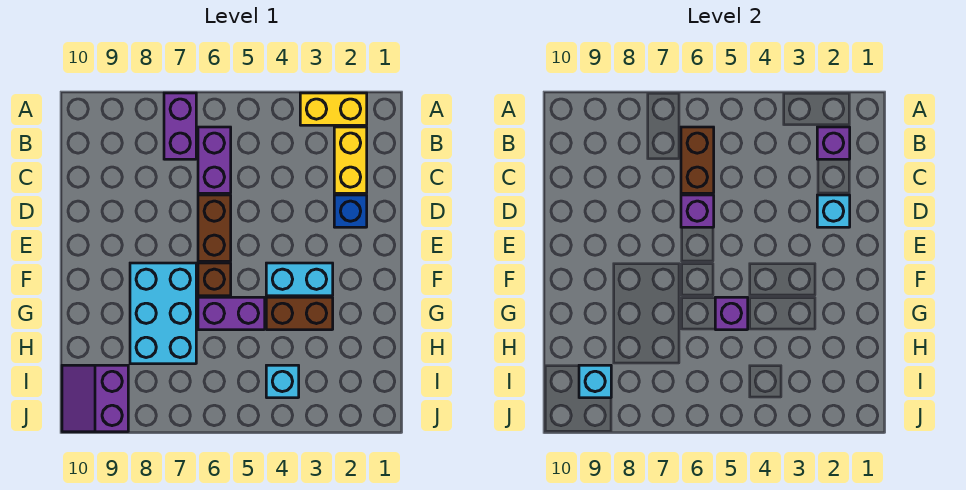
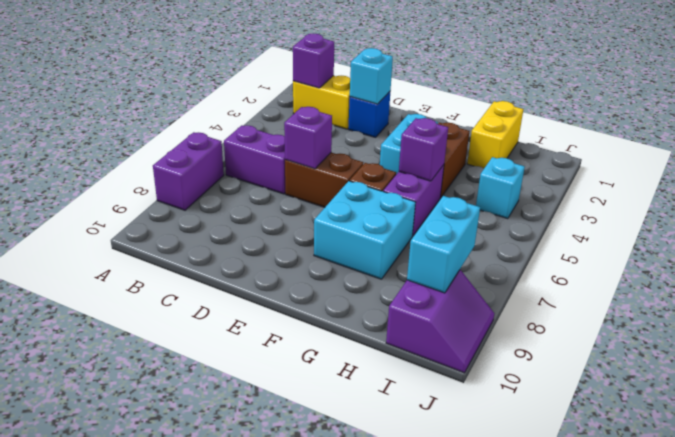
yellow 1x2 brick [300,93,367,125] -> yellow 1x2 brick moved to [467,101,523,168]
purple 1x2 brick [164,93,196,159] -> purple 1x2 brick turned to [153,132,224,210]
brown 1x2 brick [681,127,714,193] -> none
cyan 2x3 brick [130,263,196,364] -> cyan 2x2 brick [314,181,416,279]
purple 2x2 slope [62,365,128,432] -> purple 2x2 slope turned to [386,270,494,373]
cyan 1x1 brick [579,365,611,398] -> cyan 1x2 brick [407,196,480,293]

